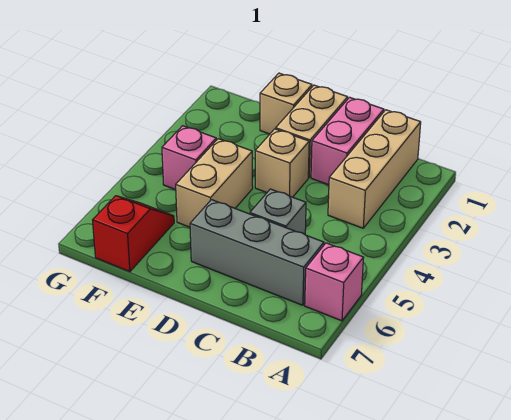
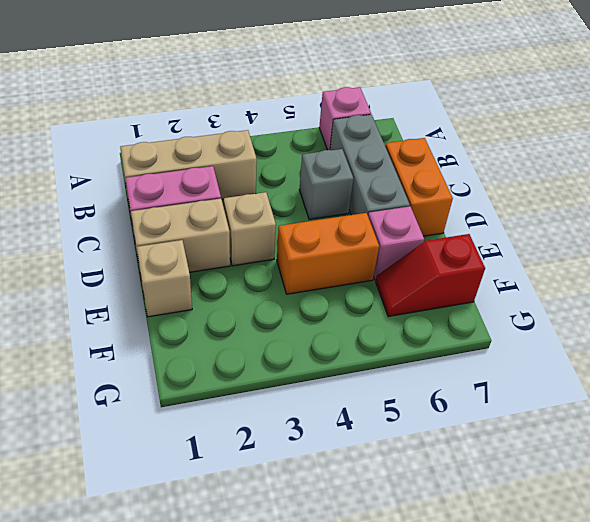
none -> orange 1x2 brick [385,138,453,236]
tan 1x2 brick [176,139,253,227] -> orange 1x2 brick [277,213,379,294]
pink 1x1 brick [162,126,216,190] -> pink 1x1 brick moved to [368,206,424,280]

